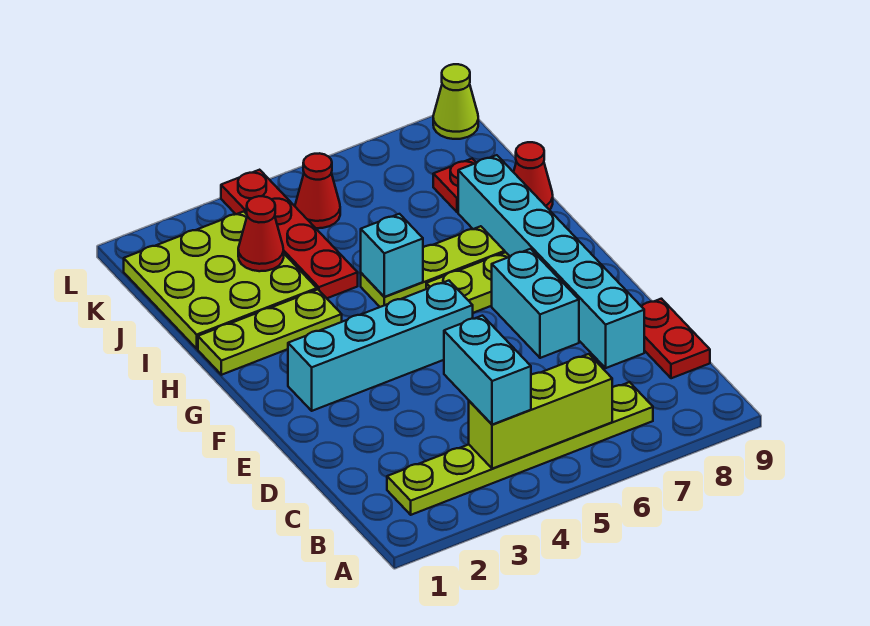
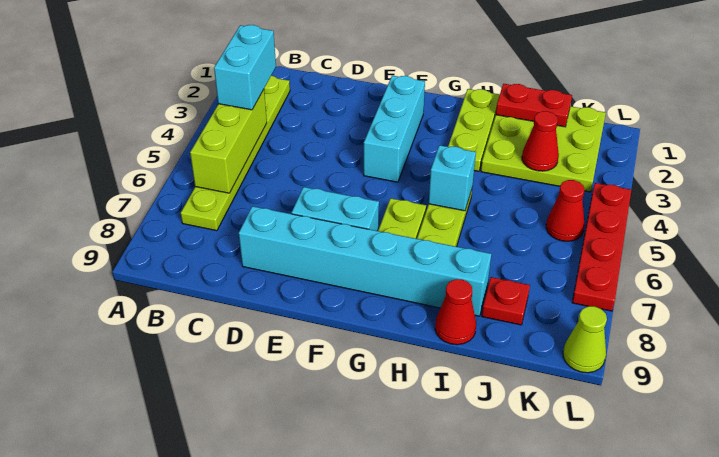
cyan 1x2 brick [444,316,531,425] -> cyan 1x2 brick turned to [214,25,276,110]
red 1x2 plate [641,299,710,378] -> red 1x2 plate moved to [496,84,572,127]
cyan 1x4 brick [288,281,473,411] -> cyan 1x3 brick [364,76,425,182]
red 1x4 plate [221,170,358,298] -> red 1x4 plate turned to [572,183,631,311]

